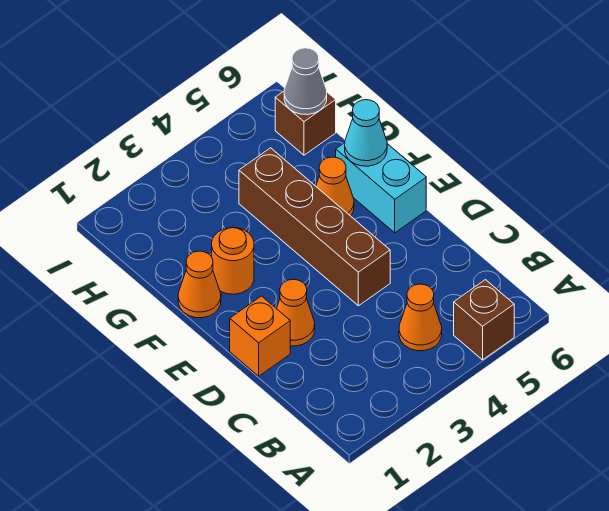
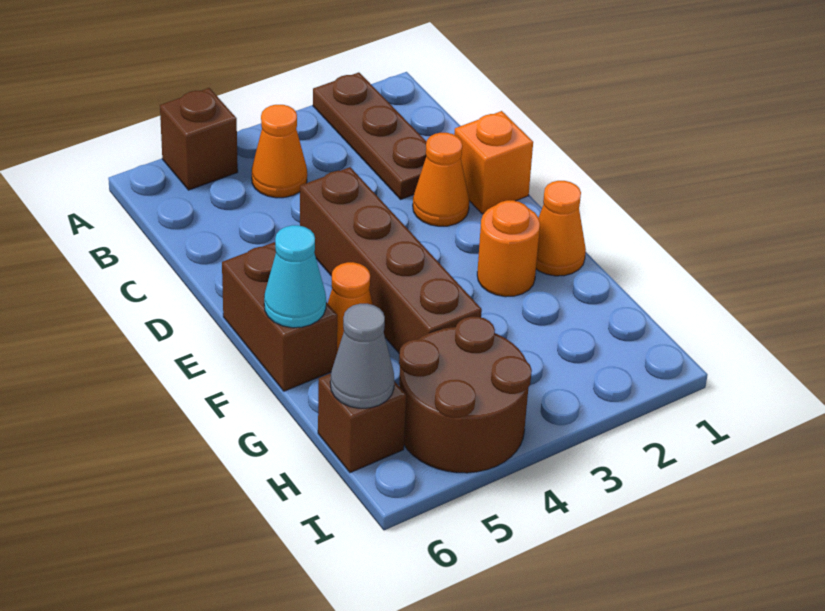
none -> brown 1x3 plate [313,72,427,199]
cyan 1x2 brick [336,143,426,233] -> brown 1x2 brick [222,242,337,391]
none -> brown 2x2 round brick [399,317,532,473]

